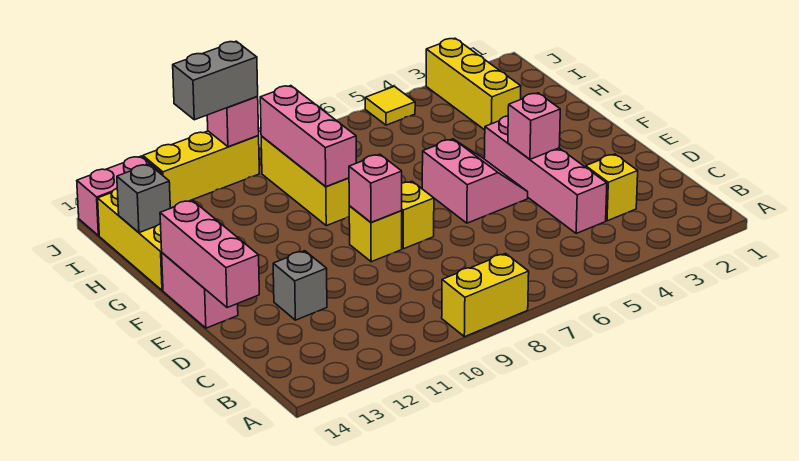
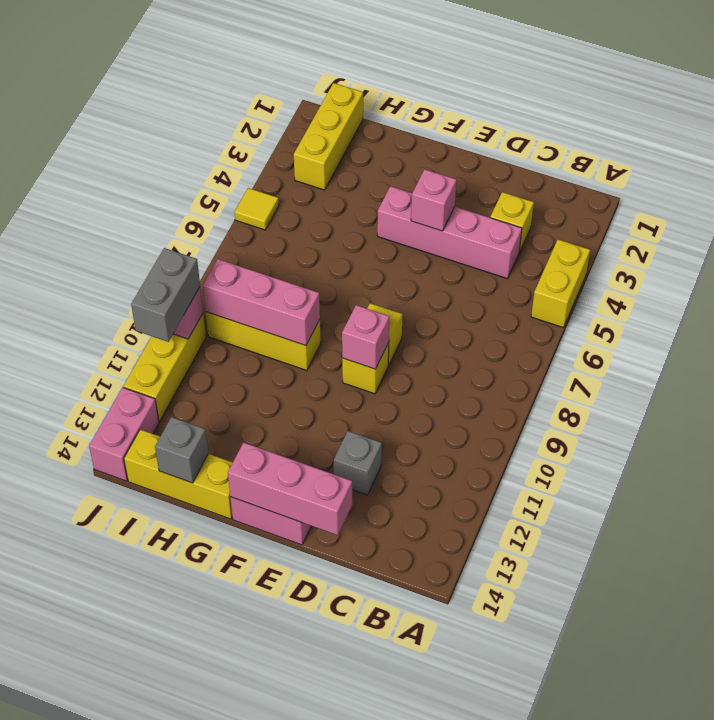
yellow 1x2 brick [442,254,529,337] -> yellow 1x2 brick moved to [531,240,590,328]
pink 2x2 slope [422,139,528,223] -> none
yellow 1x3 brick [426,38,521,130] -> yellow 1x3 brick turned to [294,83,363,190]

